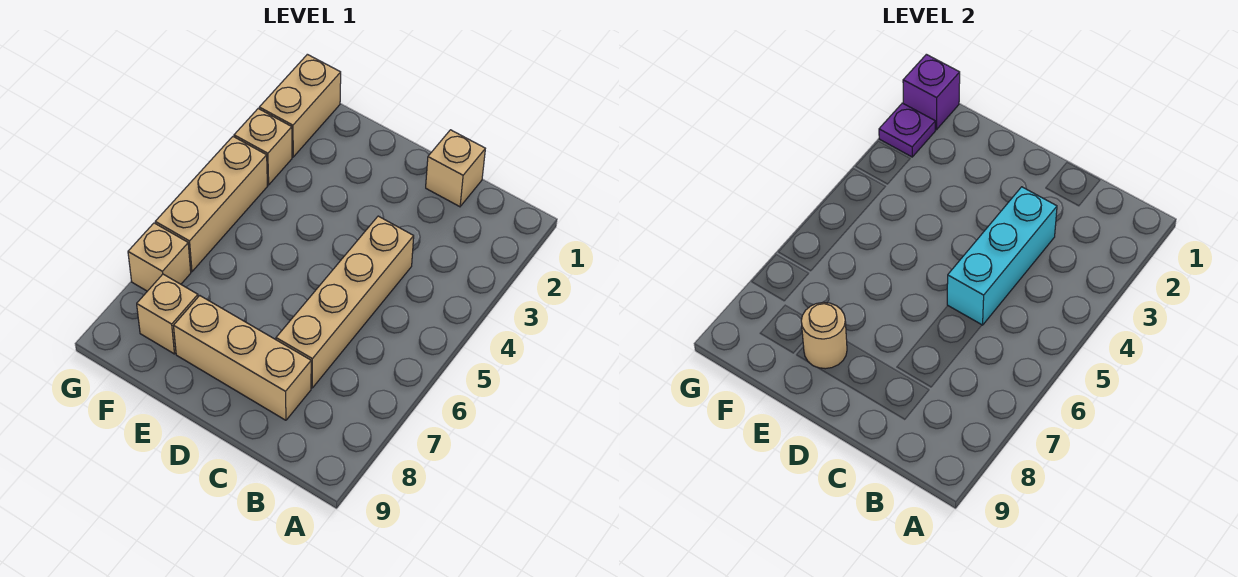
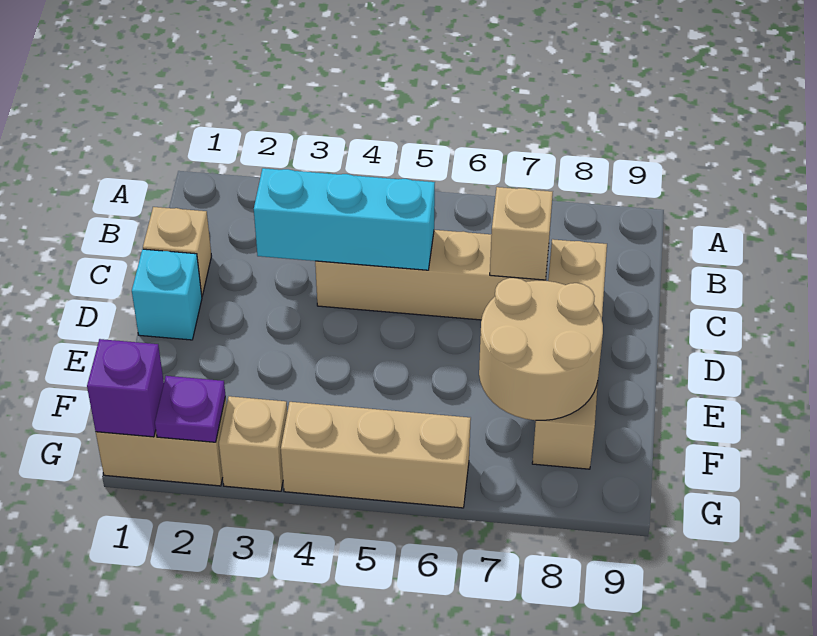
none -> cyan 1x1 brick [132,249,202,340]
tan 1x1 round brick [801,302,847,369] -> tan 2x2 round brick [479,278,603,420]
tan 1x1 brick [128,223,191,291] -> tan 1x1 brick moved to [490,187,553,280]

